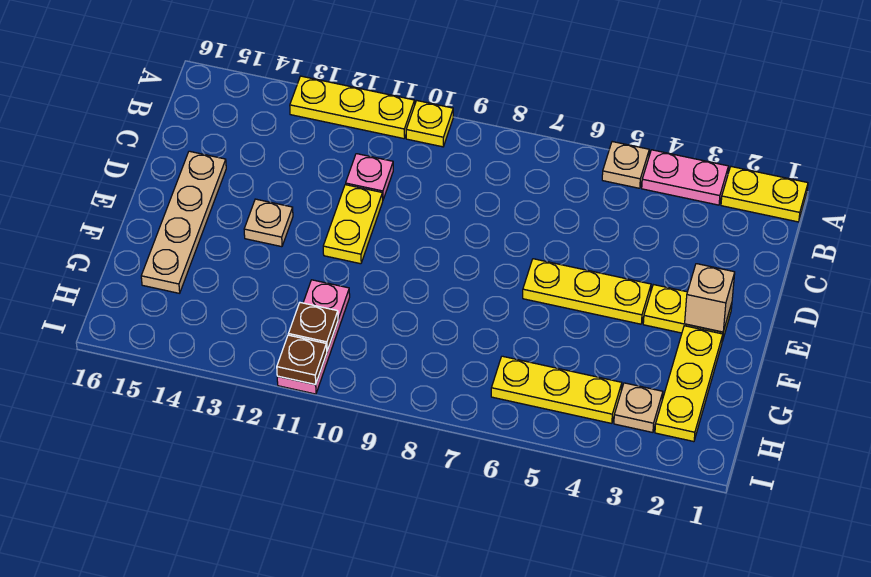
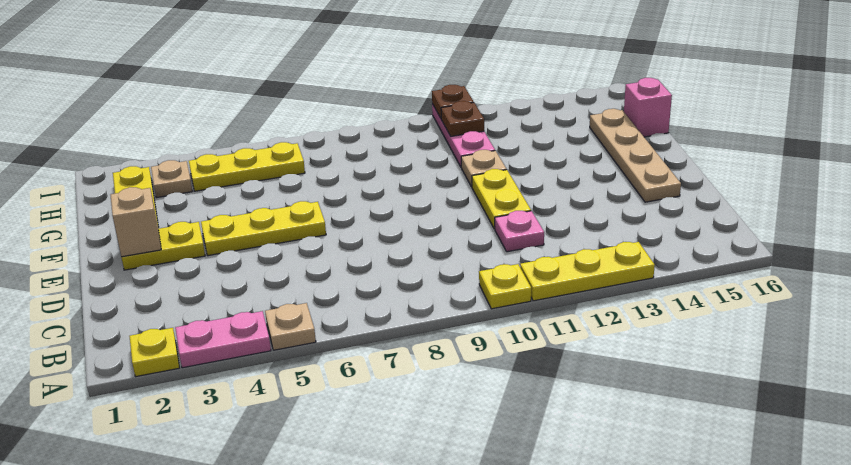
yellow 1x2 plate [721,167,808,222] -> yellow 1x1 plate [129,328,180,377]
tan 1x1 plate [244,199,293,247] -> tan 1x1 plate moved to [461,150,507,187]
none -> pink 1x1 brick [624,78,672,137]

